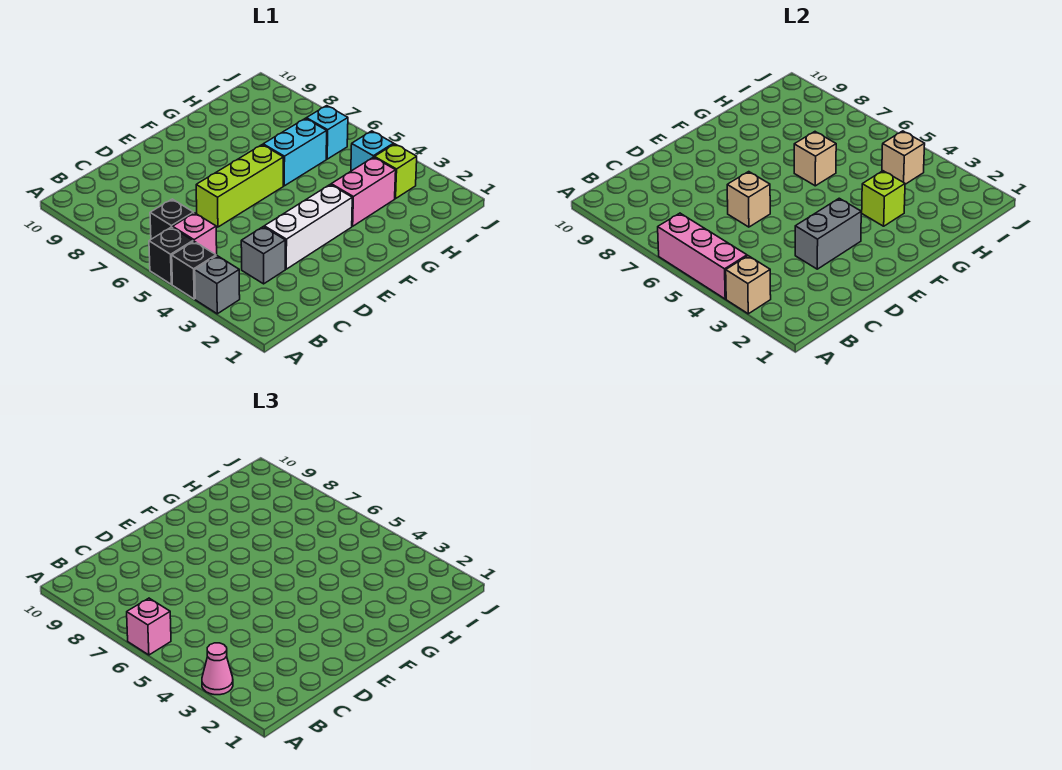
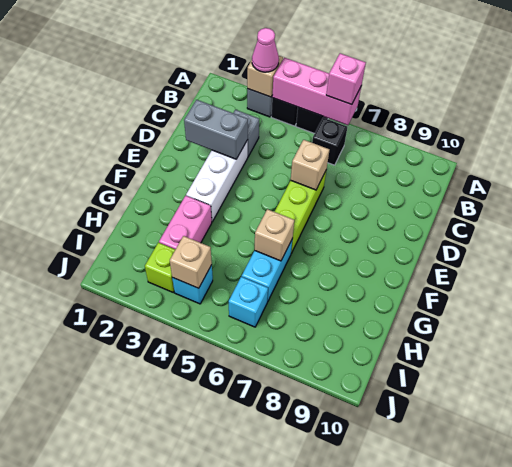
pink 1x1 brick [173,213,217,256] -> none
grey 1x2 brick [795,198,861,269] -> grey 1x2 brick turned to [184,100,248,159]
lime 1x1 brick [862,171,905,226] -> none

